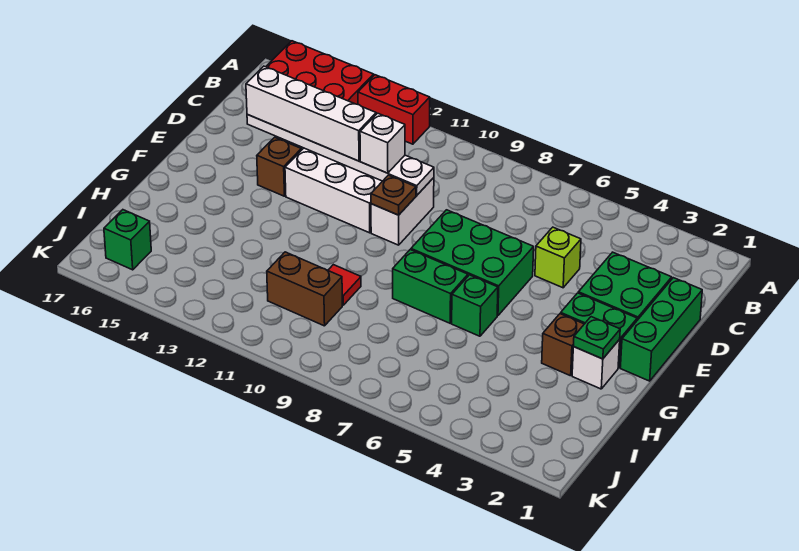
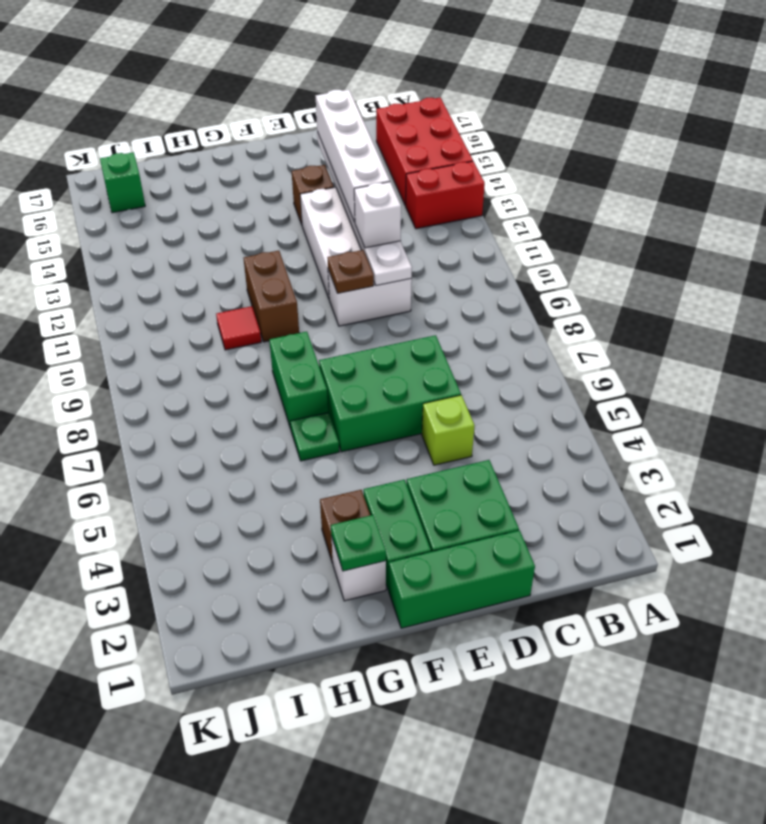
red 1x2 brick [358,75,430,144] -> red 1x2 brick turned to [406,161,485,229]
green 2x3 brick [411,210,534,316] -> green 2x3 brick turned to [319,335,461,452]
green 1x1 brick [452,275,498,336] -> green 1x1 plate [290,413,339,461]
brown 1x2 brick [267,252,342,326] -> brown 1x2 brick moved to [244,251,299,342]

